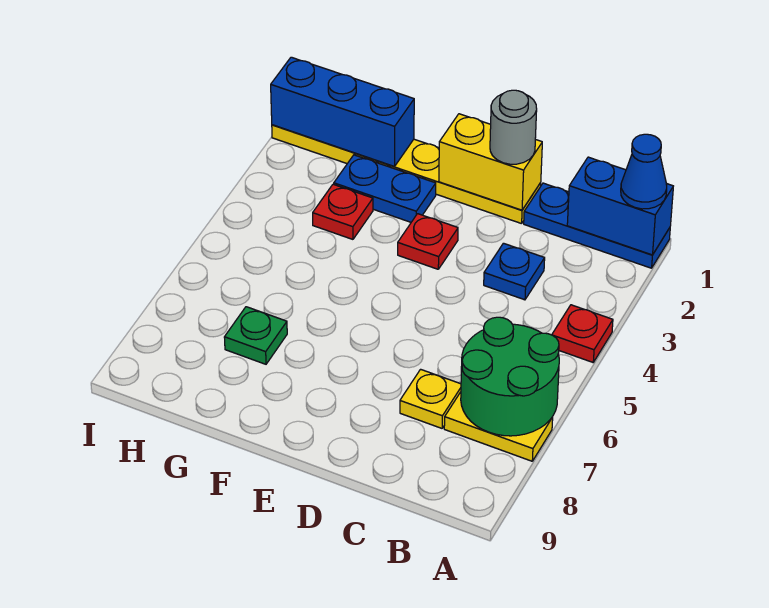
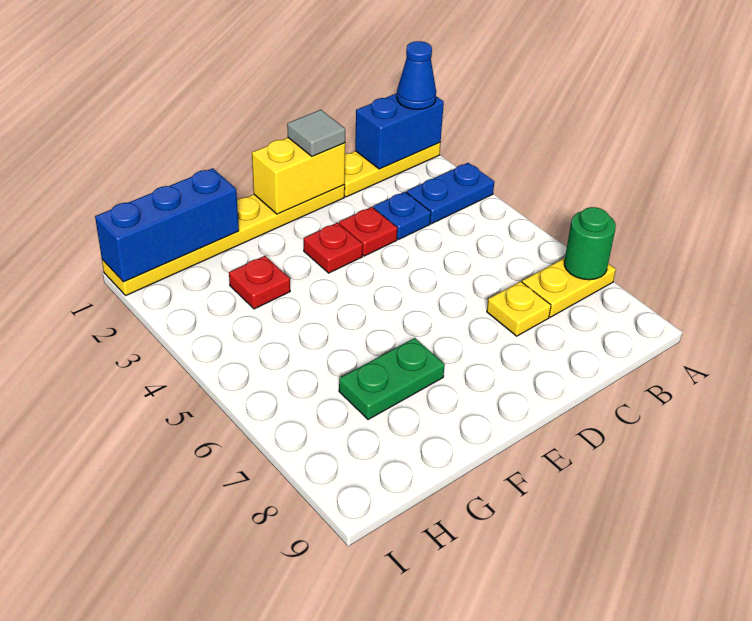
blue 1x3 plate [524,183,670,268] -> yellow 1x3 plate [344,143,440,197]
red 1x1 plate [552,305,613,362] -> red 1x1 plate moved to [339,207,397,256]
green 2x2 round brick [461,317,559,436] -> green 1x1 round brick [564,207,616,280]
grey 1x1 round brick [490,90,537,164] -> grey 1x1 tile [287,110,345,157]
blue 1x2 plate [334,155,436,222] -> blue 1x2 plate moved to [406,163,494,224]
green 1x1 plate [224,307,287,364] -> green 1x2 plate [339,338,445,420]

